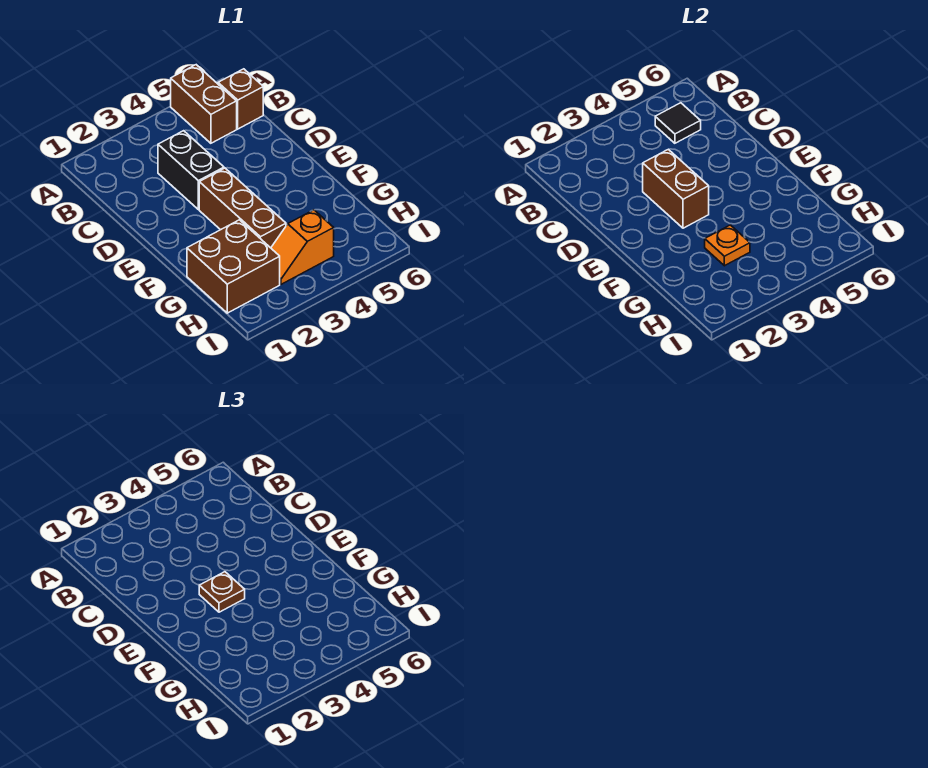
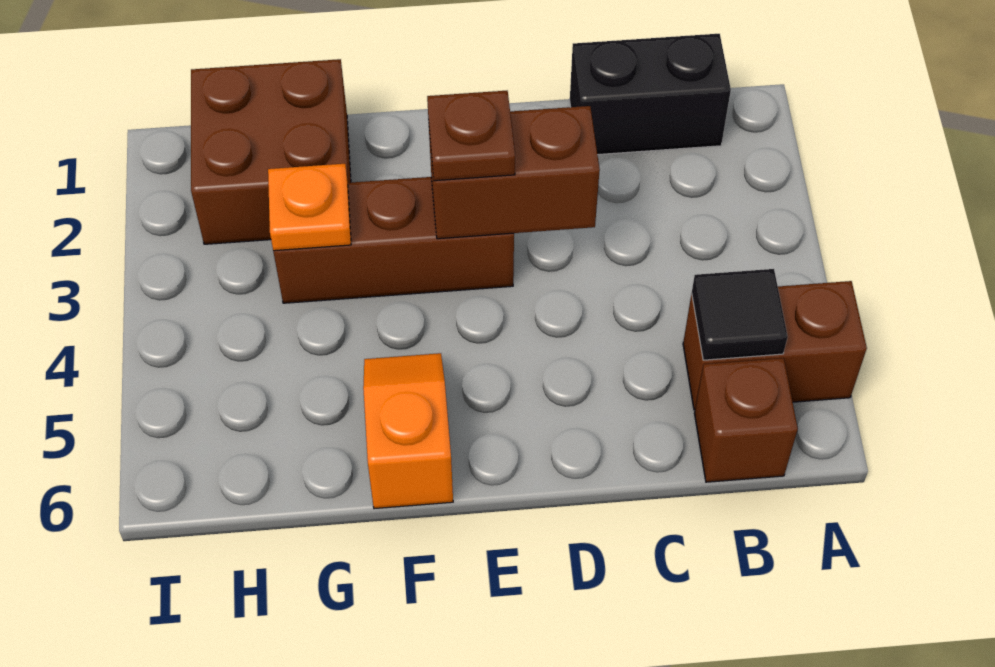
black 1x2 brick [158,131,224,210] -> black 1x2 brick moved to [570,34,731,155]
orange 1x2 slope [271,210,334,284] -> orange 1x2 slope moved to [363,353,453,509]

